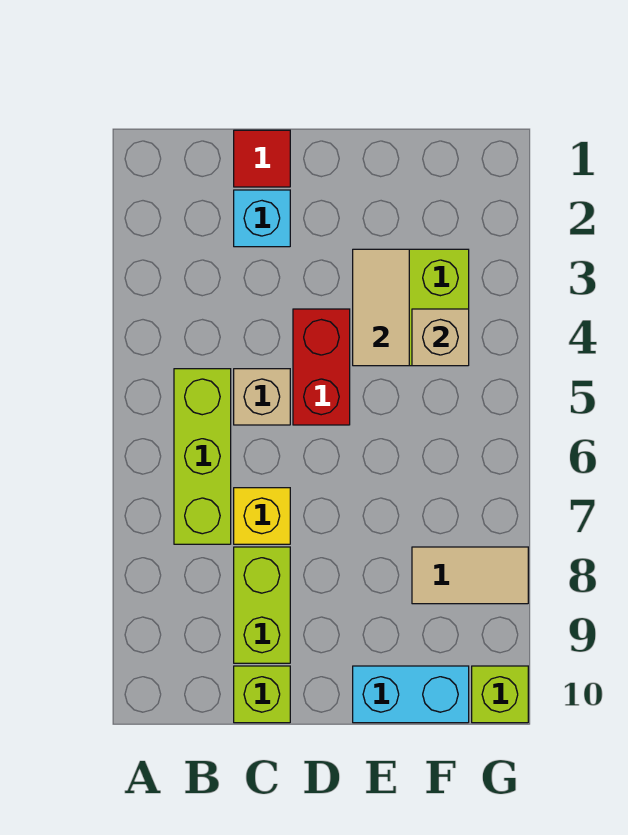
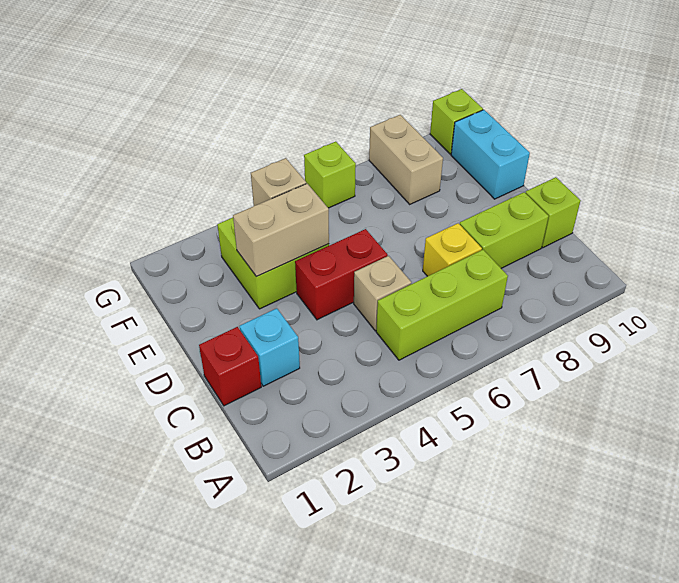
red 1x1 tile [234,130,290,187] -> red 1x1 brick [199,327,261,406]
tan 1x2 tile [353,249,409,366] -> tan 1x2 brick [233,184,329,277]
tan 1x2 tile [412,547,528,604] -> tan 1x2 brick [369,115,443,204]
none -> lime 1x1 brick [304,142,356,208]

